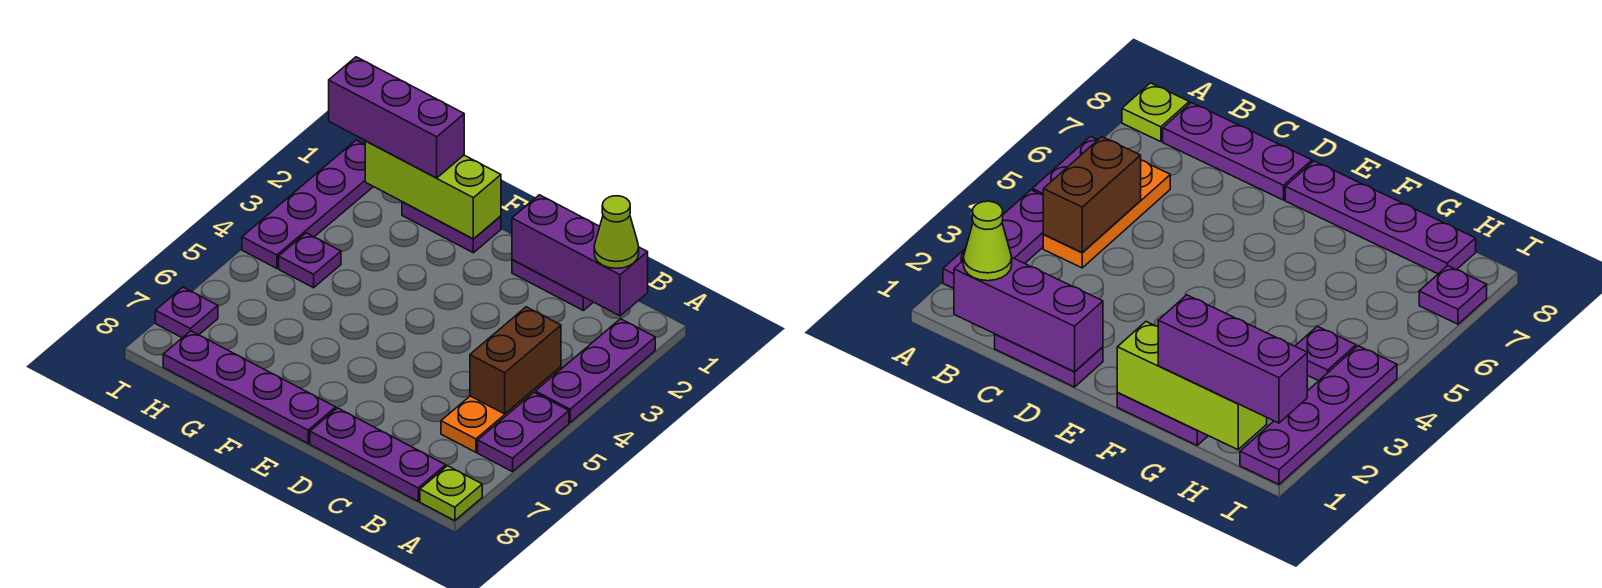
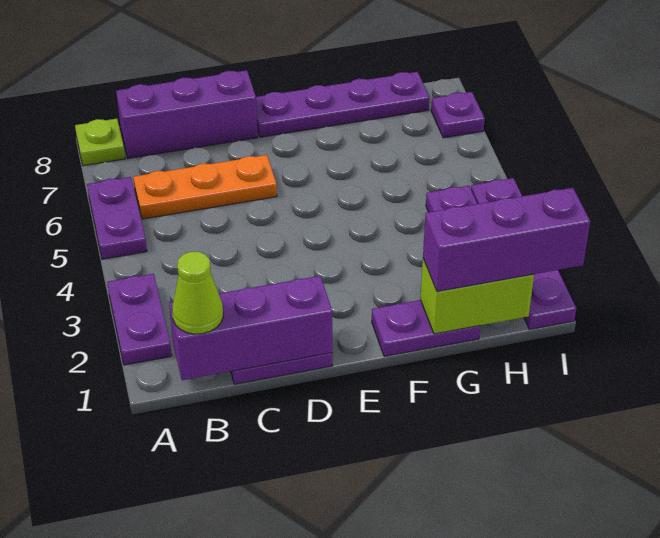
purple 1x3 plate [535,319,655,422] -> purple 1x2 plate [107,274,172,365]
orange 1x3 plate [441,367,561,452] -> orange 1x3 plate turned to [133,155,277,219]
brown 1x2 brick [470,307,561,414] -> none
purple 1x3 plate [310,408,446,501] -> purple 1x3 brick [116,70,258,158]
lime 1x3 brick [365,141,501,239] -> lime 1x2 brick [420,259,534,334]

